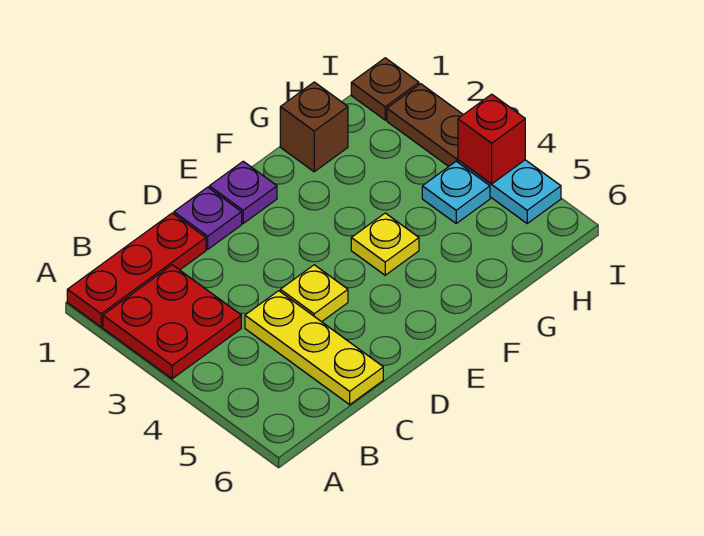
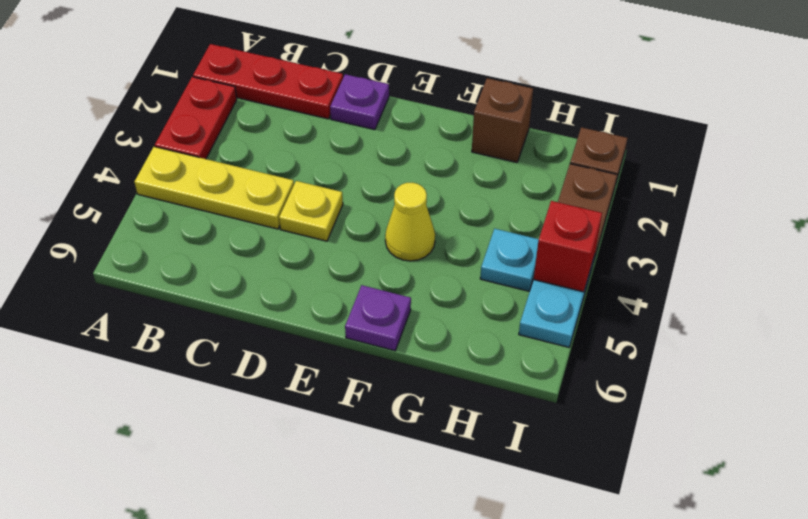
red 2x2 plate [103,265,241,379] -> red 1x2 plate [155,77,237,159]
yellow 1x3 plate [245,291,383,405] -> yellow 1x3 plate turned to [134,147,294,229]
purple 1x1 plate [209,161,277,223] -> purple 1x1 plate moved to [345,285,411,351]
yellow 1x1 plate [351,213,419,275] -> yellow 1x1 cone [385,183,435,261]

